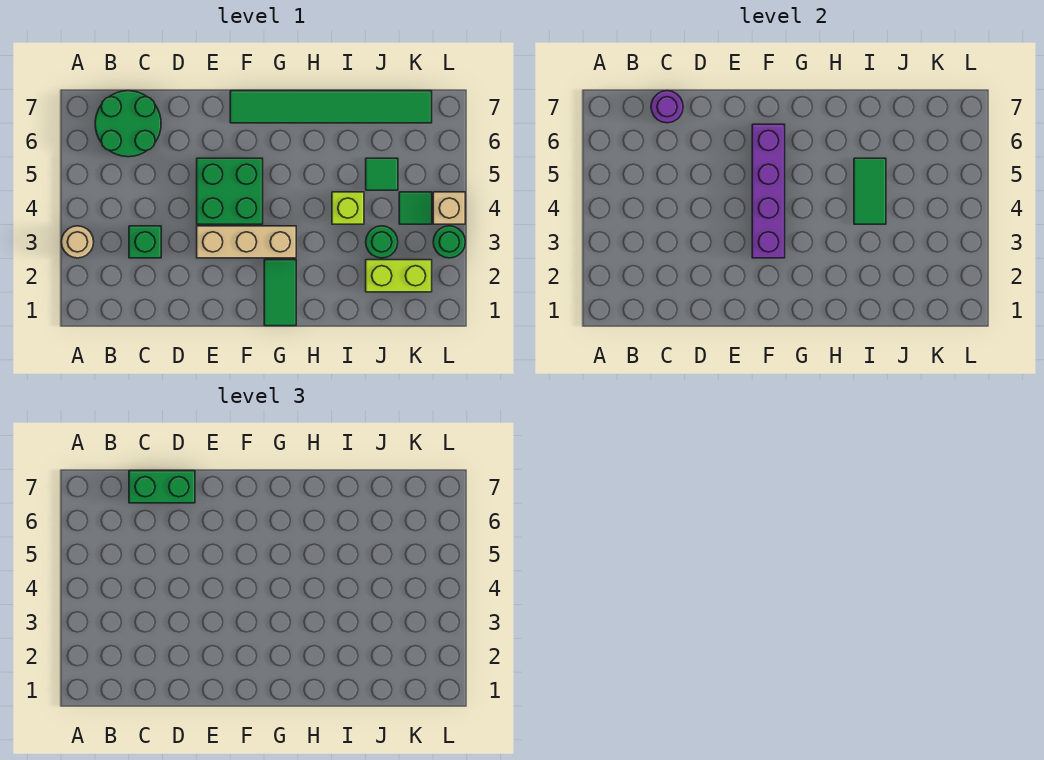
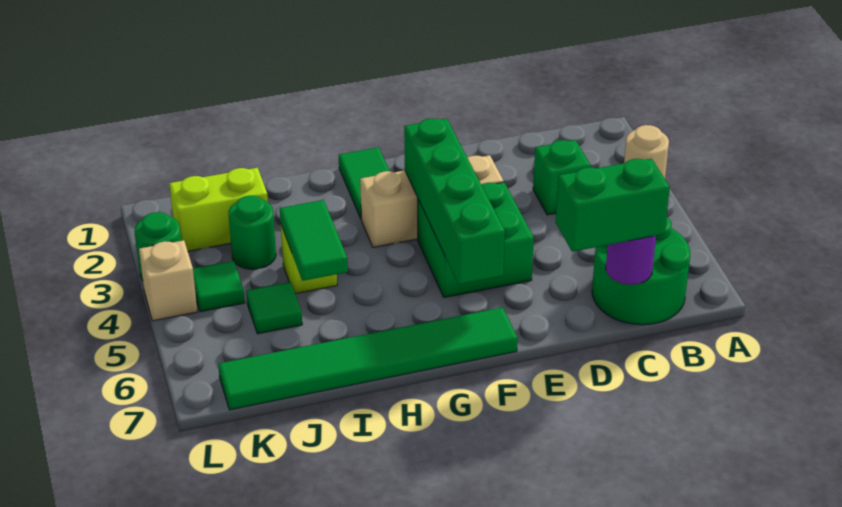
purple 1x4 brick [752,124,785,258] -> green 1x4 brick [404,118,505,284]

